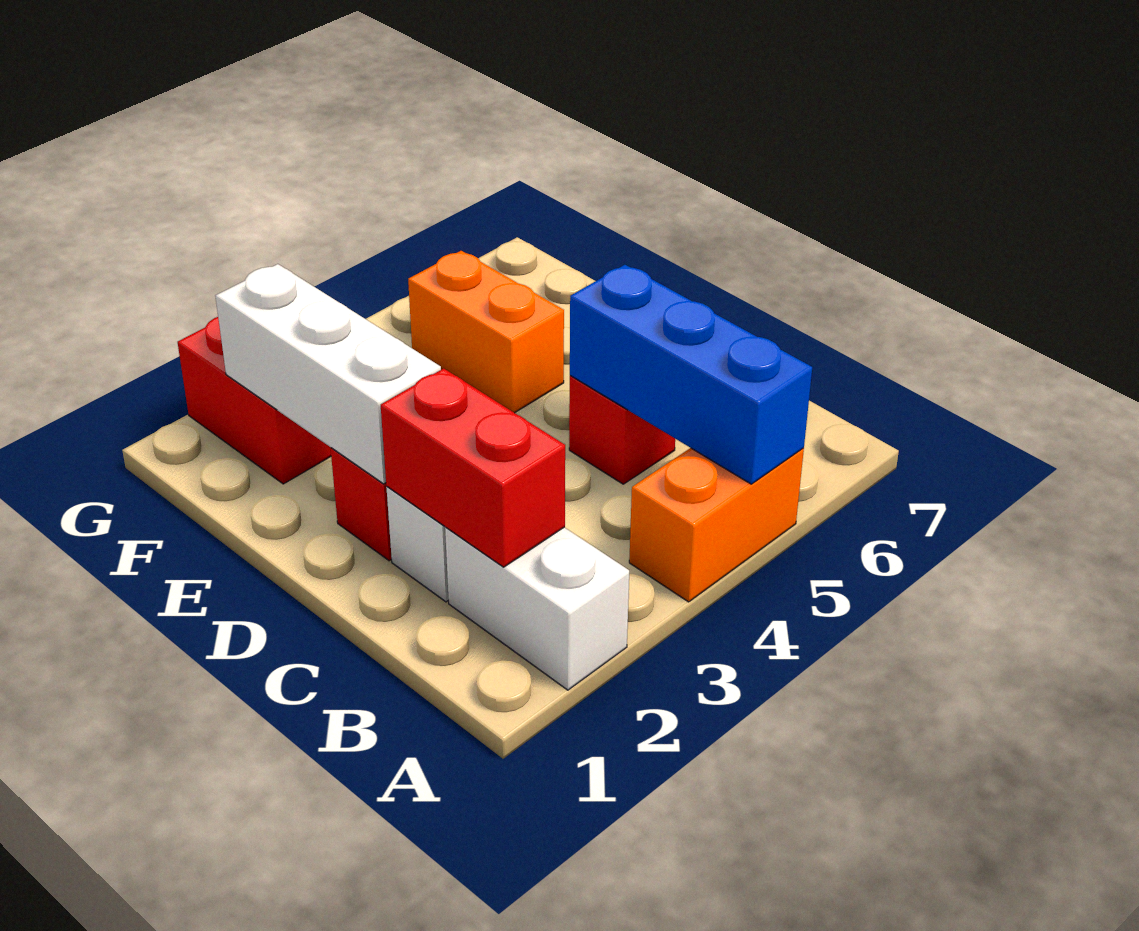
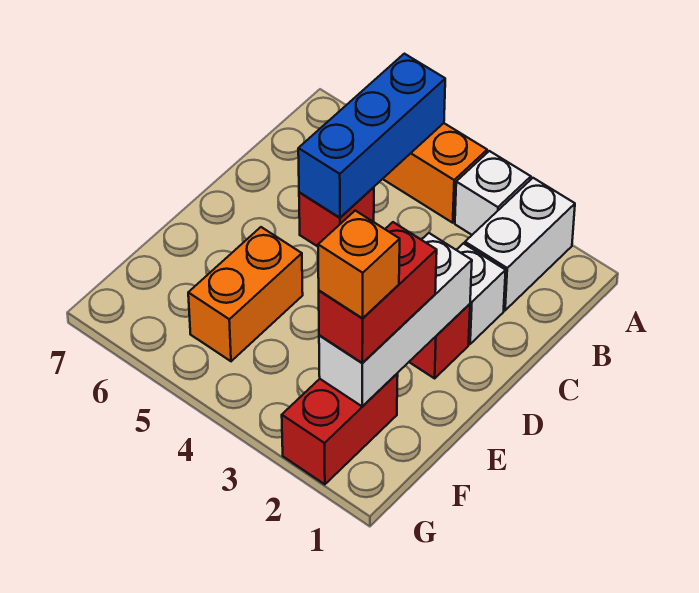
none -> white 1x1 brick [455,151,531,235]
red 1x2 brick [381,368,565,567] -> red 1x2 brick moved to [319,222,437,363]
none -> orange 1x1 brick [318,211,400,318]

